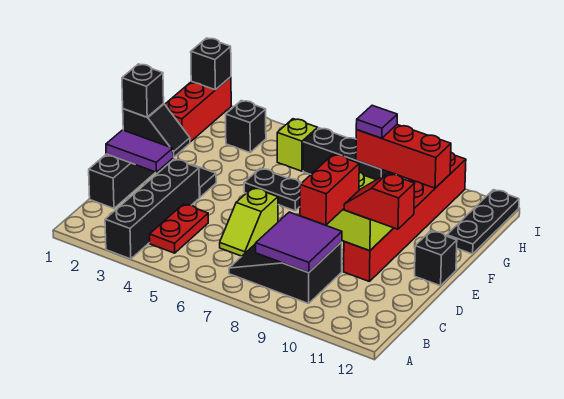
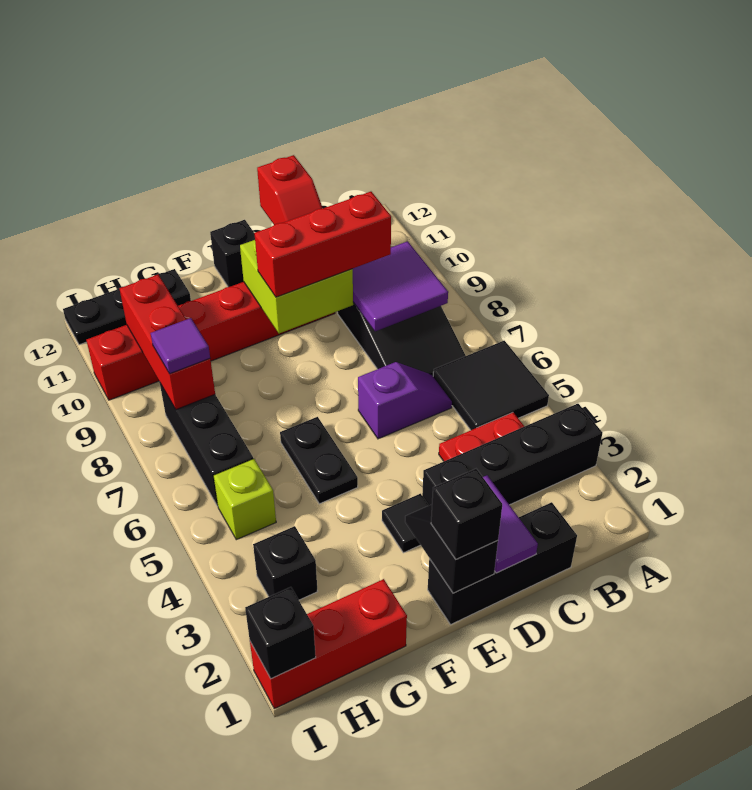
none -> black 2x2 tile [433,341,549,430]
lime 1x2 slope [220,188,278,256] -> purple 1x2 slope [358,362,452,439]
red 1x2 brick [300,154,359,225] -> red 1x3 brick [254,192,391,297]

